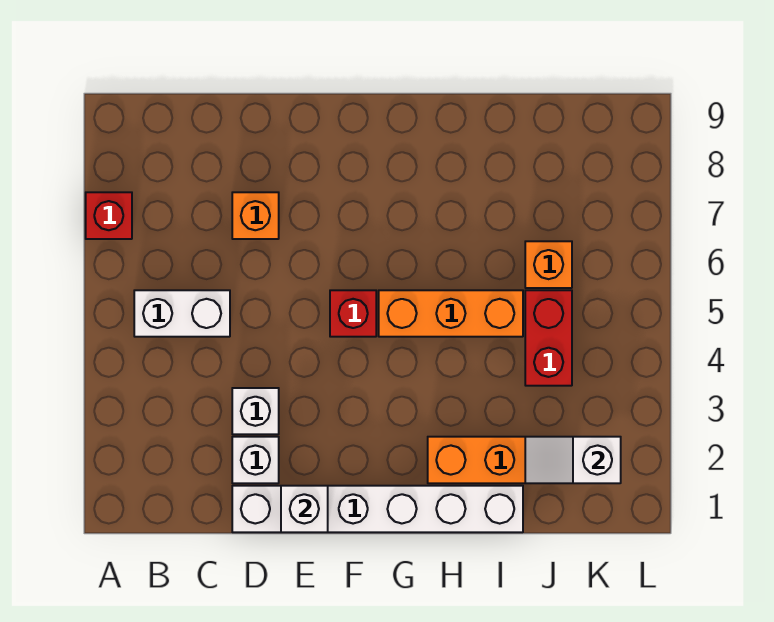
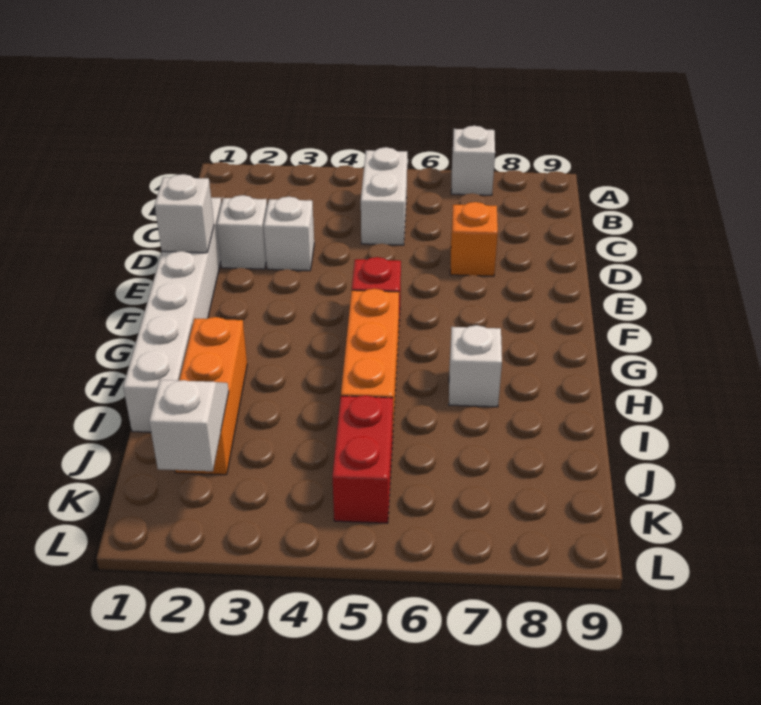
red 1x1 brick [86,192,132,239] -> white 1x1 brick [451,126,495,195]
none -> white 1x1 brick [449,325,502,407]
red 1x2 brick [525,290,572,386] -> red 1x2 brick turned to [332,395,393,523]
orange 1x1 brick [525,241,572,288] -> none

